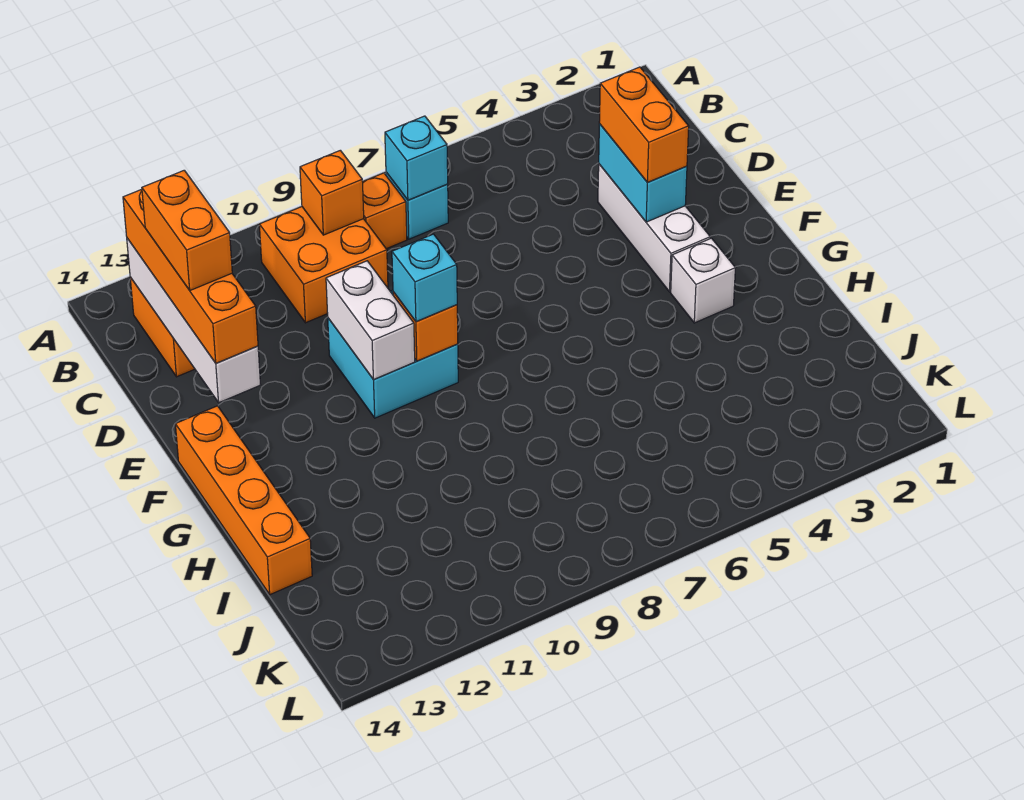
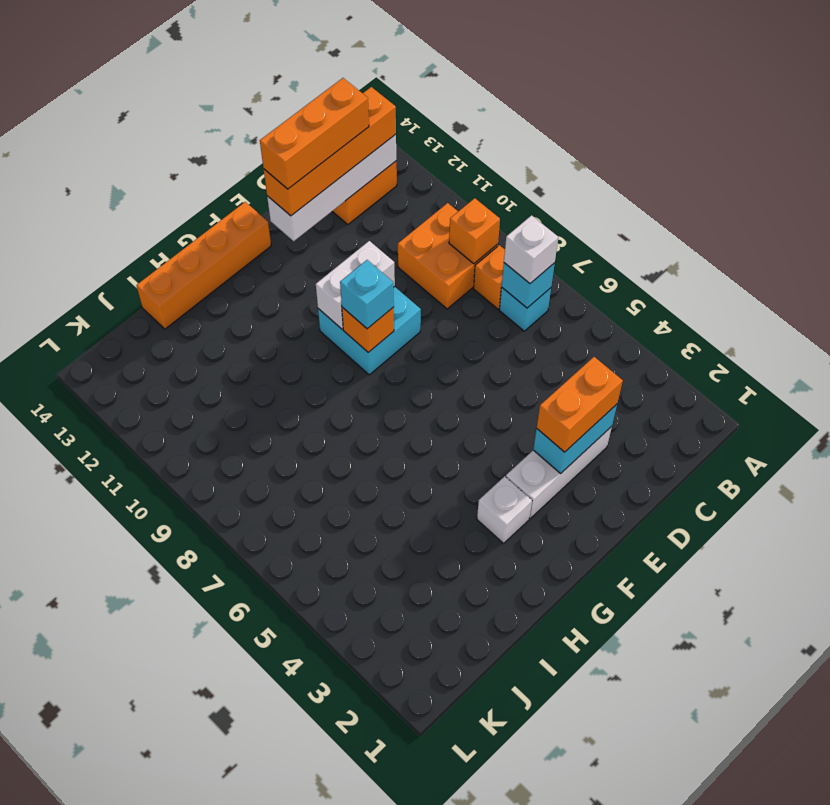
none -> white 1x1 brick [504,215,558,283]
orange 1x2 brick [142,170,232,290] -> orange 1x3 brick [260,78,369,189]

